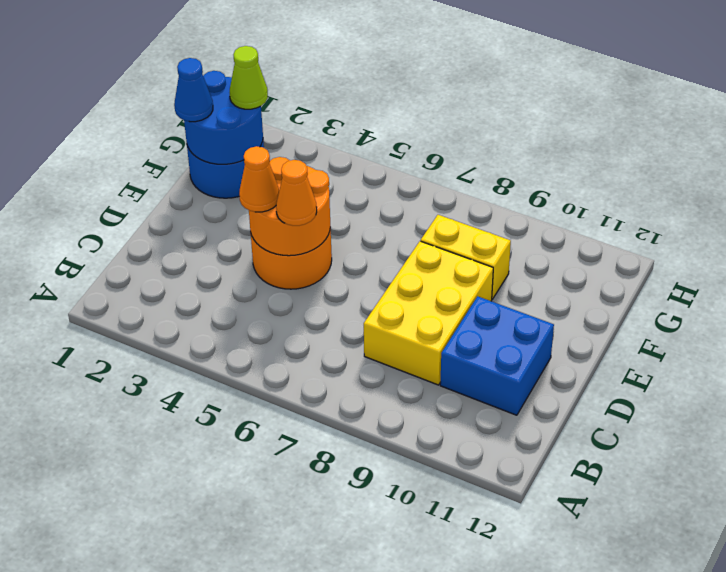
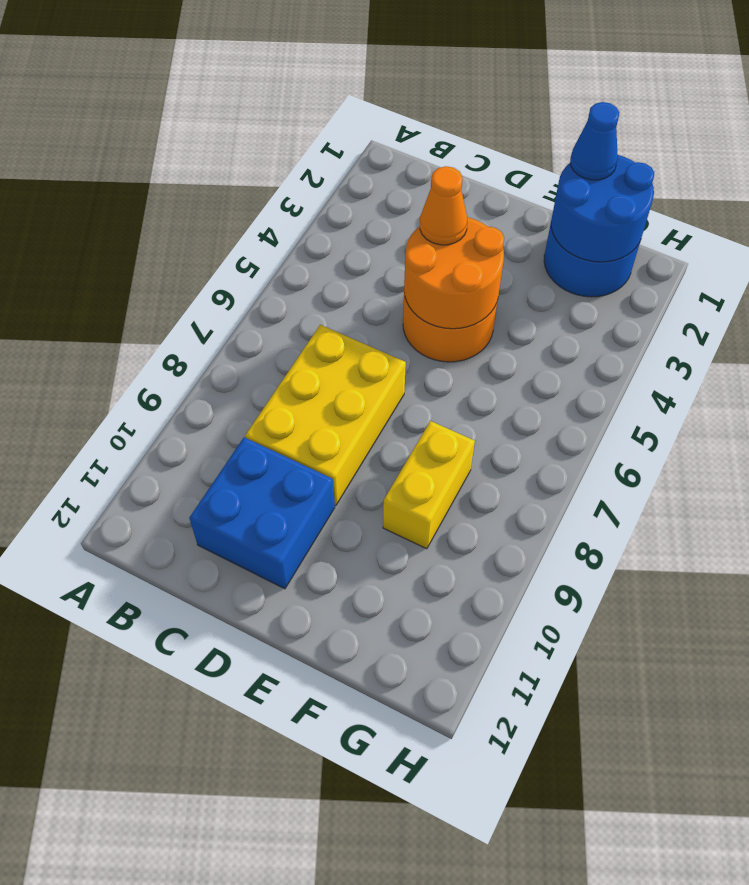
yellow 2x3 brick [364,241,493,385] -> yellow 2x3 brick turned to [245,325,406,506]
orange 1x1 cone [276,160,317,226] -> none
lime 1x1 cone [229,46,268,109] -> none

